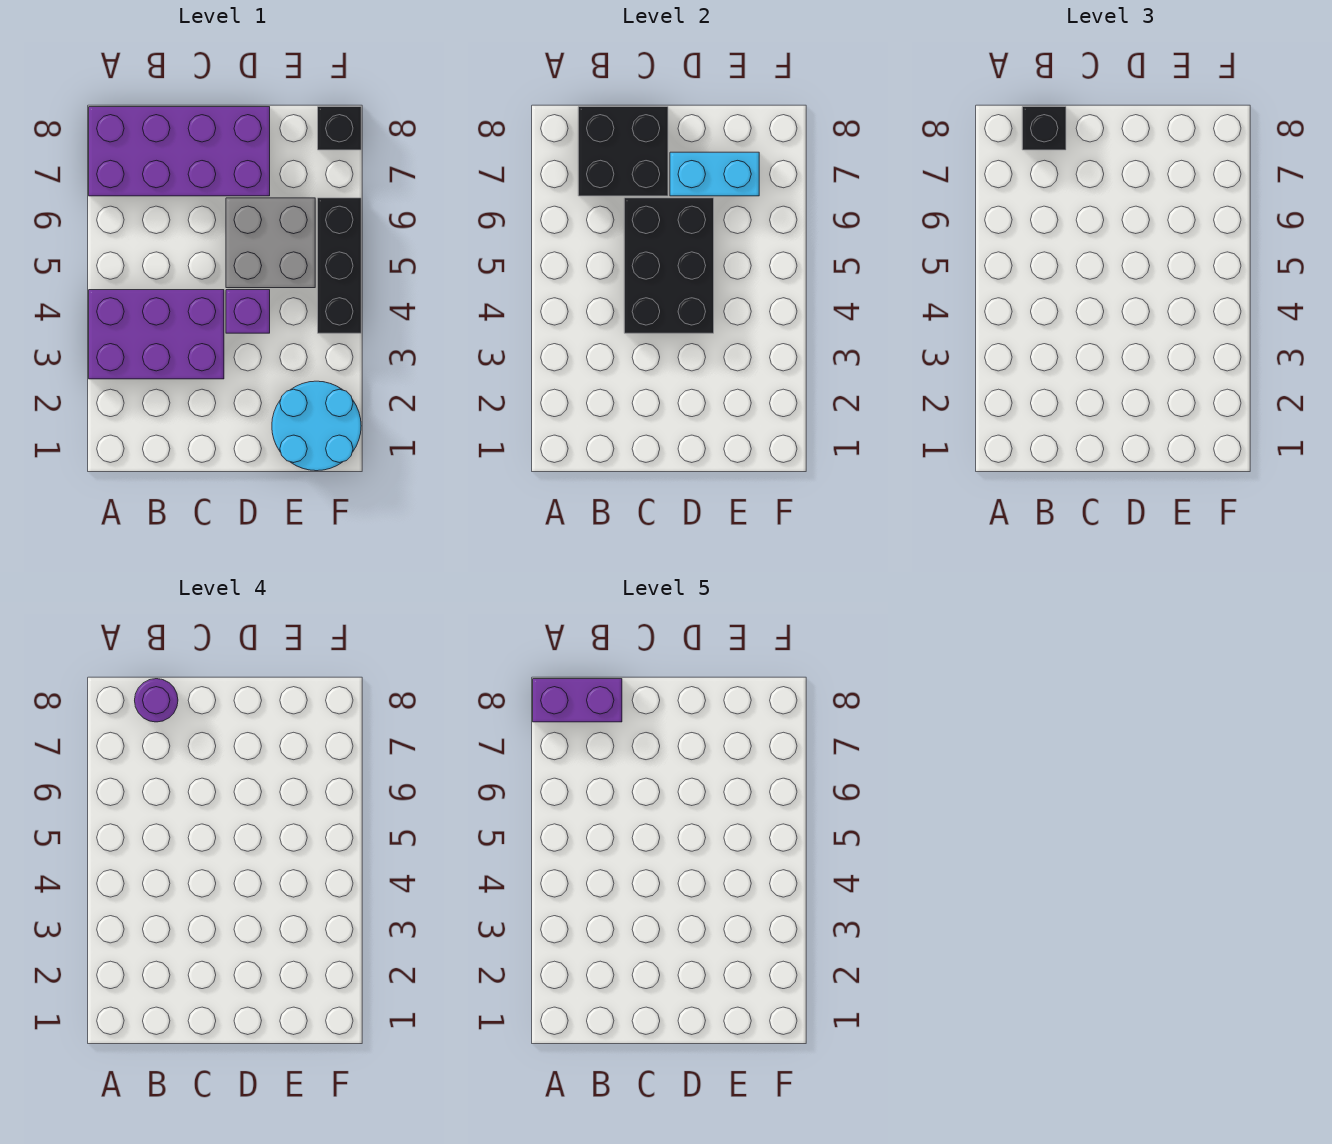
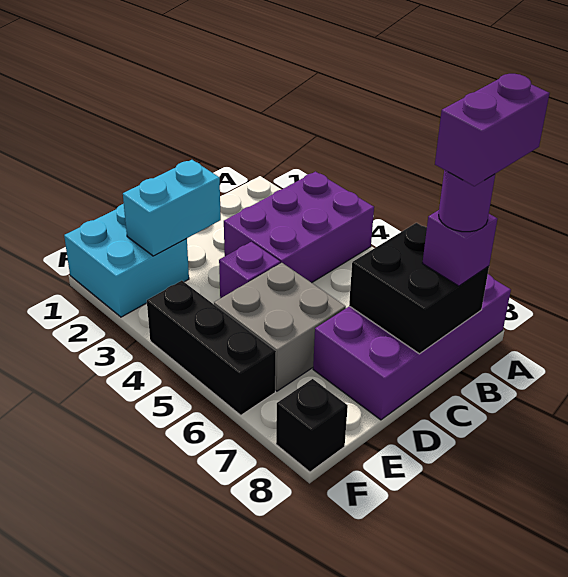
black 1x1 brick [1022,107,1066,150] -> purple 1x1 brick [422,210,497,286]
black 2x3 brick [624,198,714,333] -> none
cyan 1x2 brick [670,152,759,196] -> cyan 1x2 brick moved to [123,160,221,256]
cyan 2x2 round brick [272,381,361,471] -> cyan 2x2 brick [64,204,189,317]

